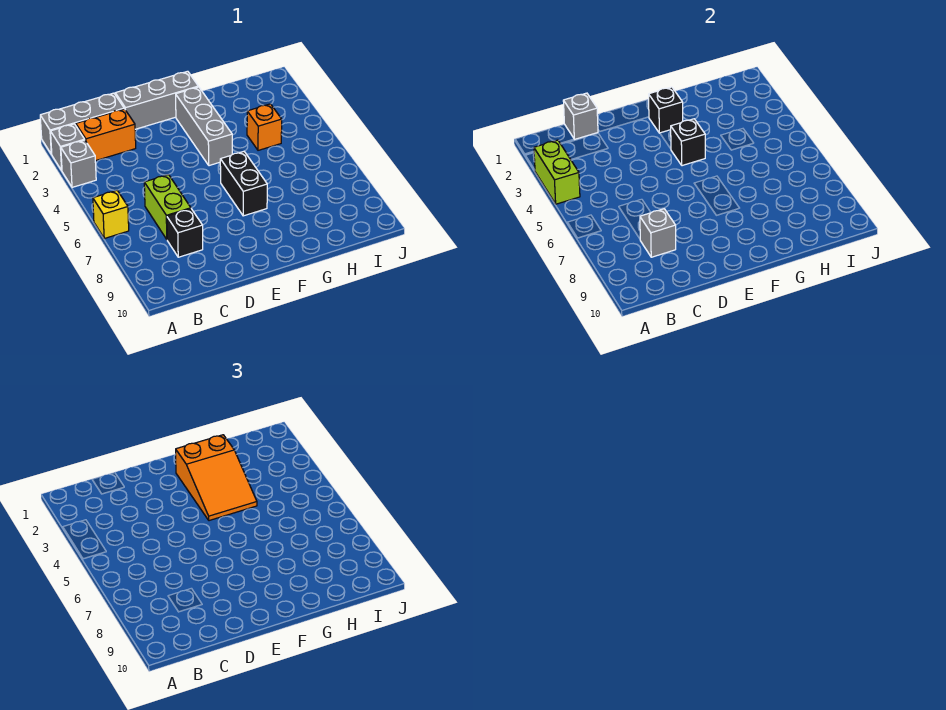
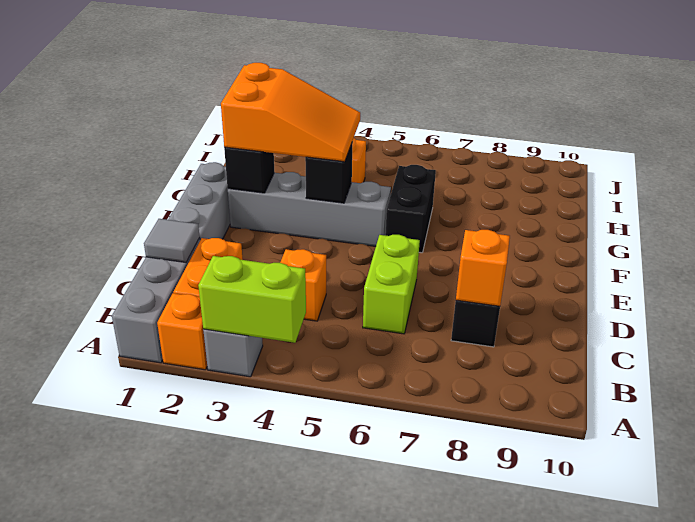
grey 1x1 brick [51,124,85,170] -> orange 1x1 brick [157,293,207,370]
yellow 1x1 brick [93,190,129,238] -> none
grey 1x1 brick [563,93,598,139] -> grey 1x1 tile [144,219,200,262]
none -> orange 1x1 brick [280,249,326,321]
lime 1x2 brick [144,175,191,239] -> lime 1x2 brick turned to [363,235,420,334]
grey 1x1 brick [640,209,676,257] -> orange 1x1 brick [456,230,510,306]
grey 1x3 brick [176,87,232,166] -> grey 1x4 brick [228,172,391,246]
black 1x2 brick [220,152,267,216] -> black 1x2 brick turned to [385,165,436,253]

